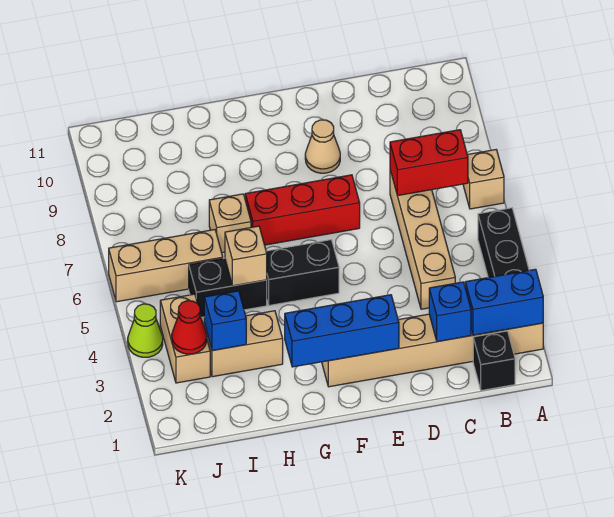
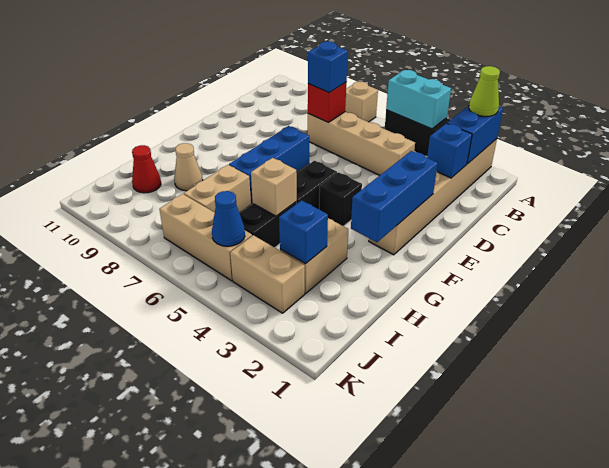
none -> cyan 1x2 brick [386,70,451,129]
black 1x1 brick [473,331,515,391] -> black 1x1 brick moved to [319,172,362,226]
red 1x2 brick [390,130,468,196] -> red 1x1 brick [308,83,346,122]
none -> blue 1x1 brick [308,41,348,93]
red 1x3 brick [245,175,360,245] -> blue 1x3 brick [229,126,309,204]
tan 1x1 cone [305,120,340,173] -> tan 1x1 cone moved to [174,143,203,191]
tan 1x1 brick [209,194,251,253] -> tan 1x2 brick [184,165,251,213]
tan 1x3 brick [109,230,223,302] -> tan 1x3 brick turned to [159,194,252,281]
red 1x1 cone [172,301,207,354] -> red 1x1 cone moved to [132,145,161,193]
none -> blue 1x1 cone [212,191,245,246]
lime 1x1 cone [128,304,163,357] -> lime 1x1 cone moved to [469,66,500,117]

